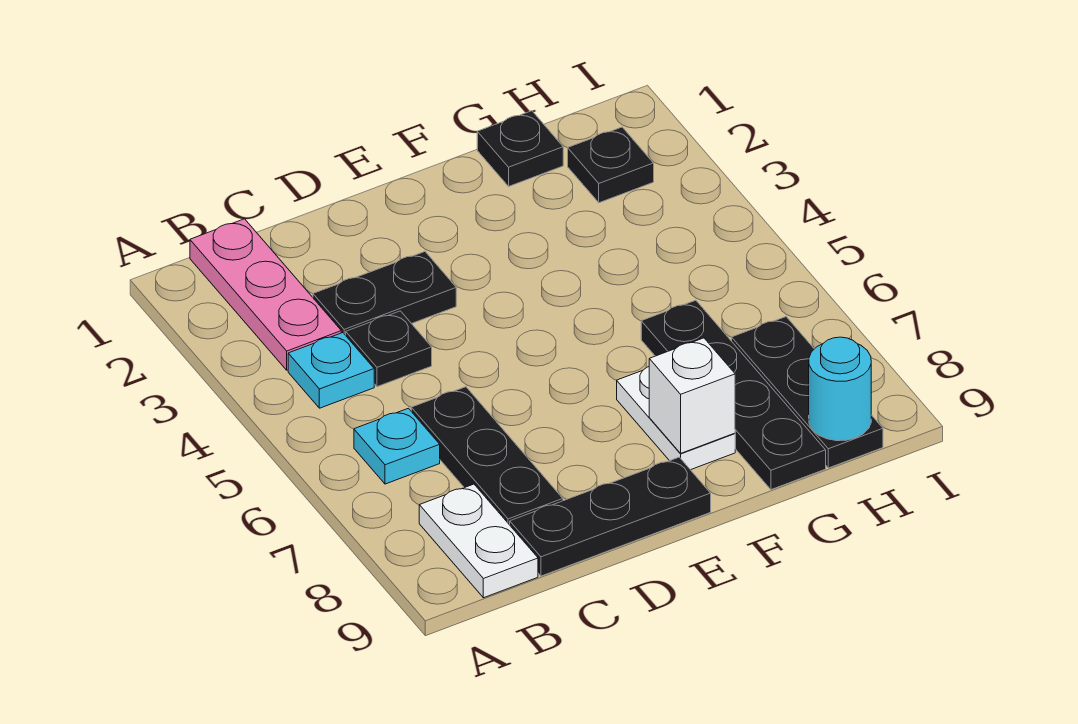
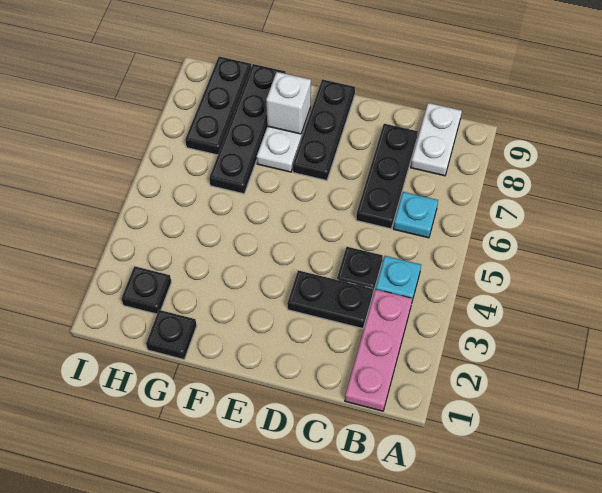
black 1x3 plate [510,457,711,576] -> black 1x3 plate turned to [293,79,355,180]
cyan 1x1 round brick [809,337,871,441] -> none

